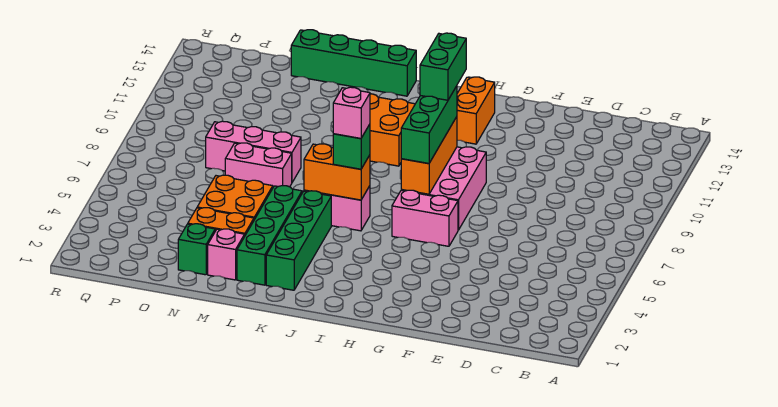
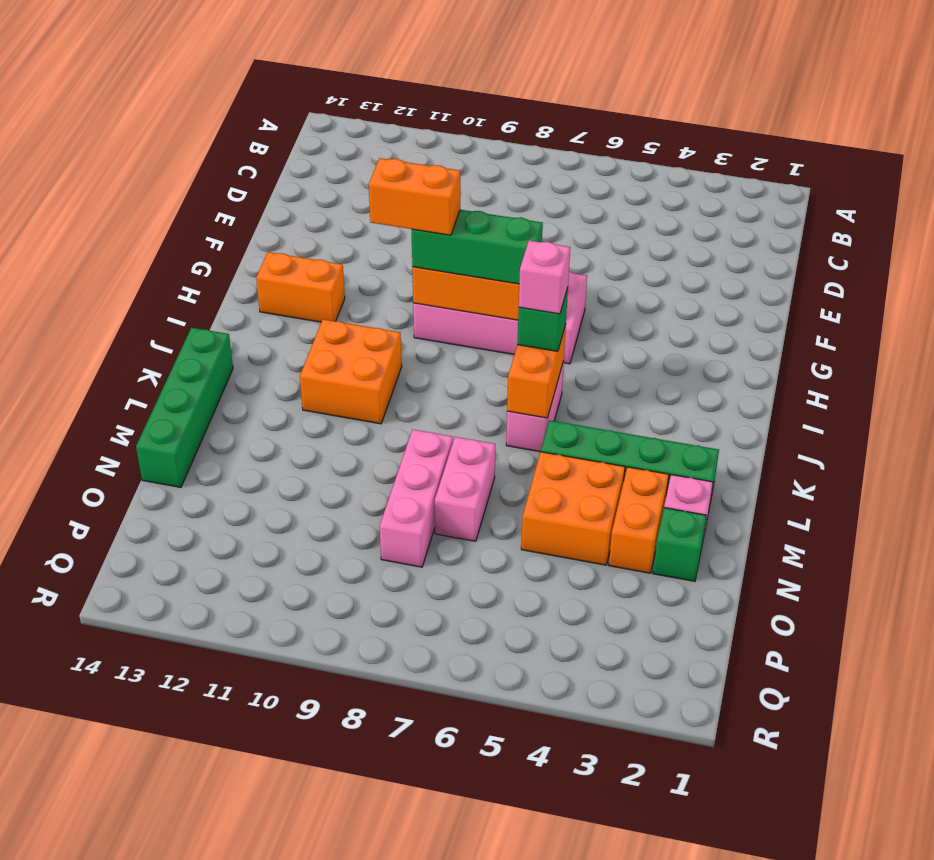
green 1x2 brick [420,33,466,100] -> orange 1x2 brick [369,158,460,235]
green 1x4 brick [266,191,331,290] -> none

